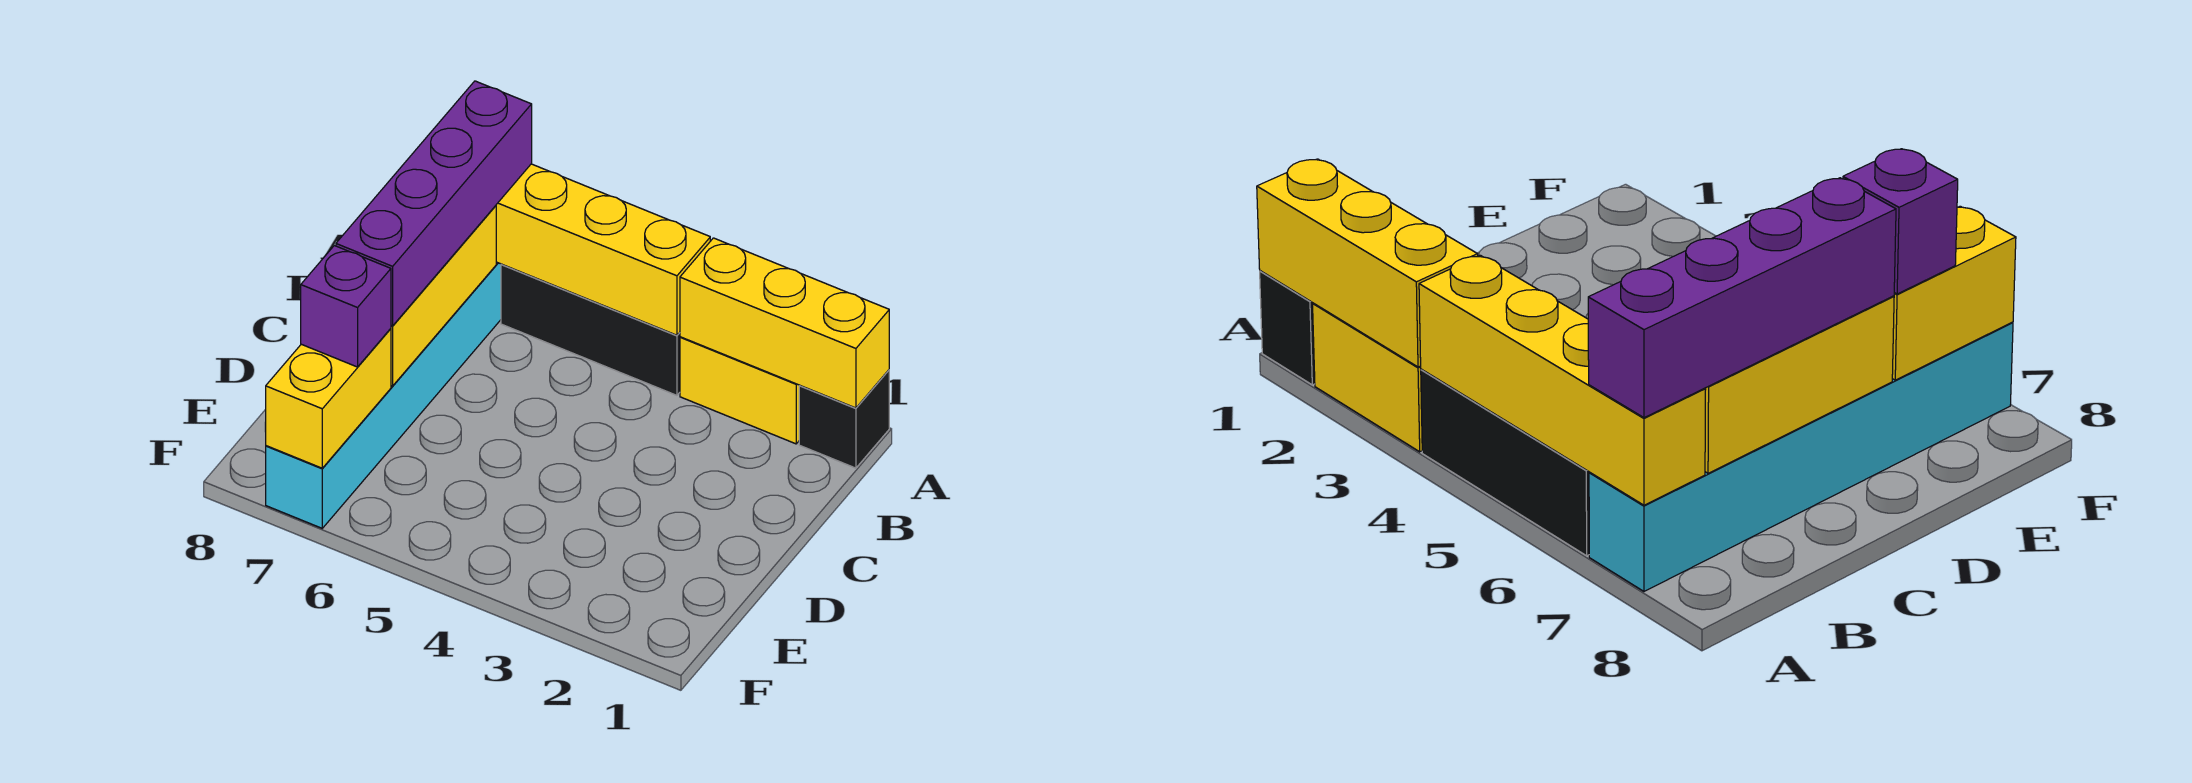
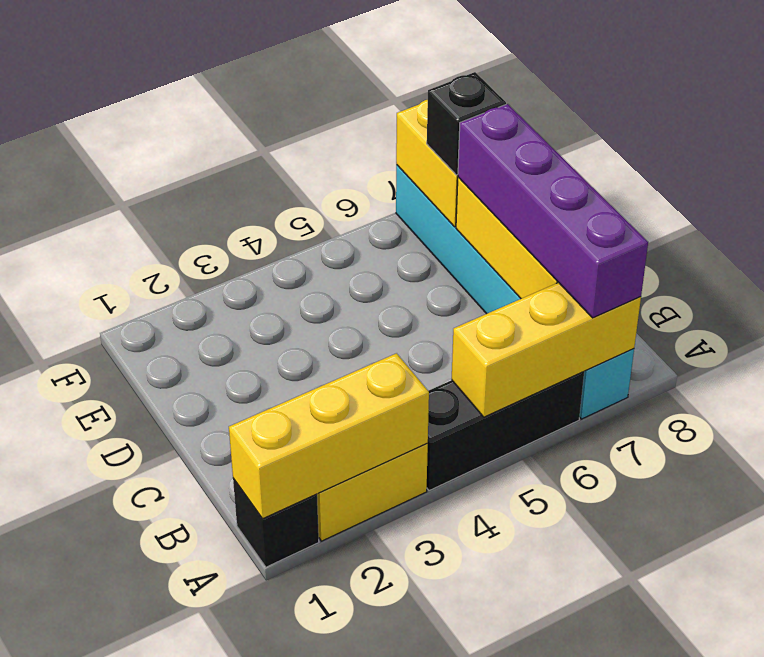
yellow 1x4 brick [496,164,710,335] -> yellow 1x3 brick [452,282,641,417]
purple 1x1 brick [301,246,391,367] -> black 1x1 brick [427,72,506,175]

